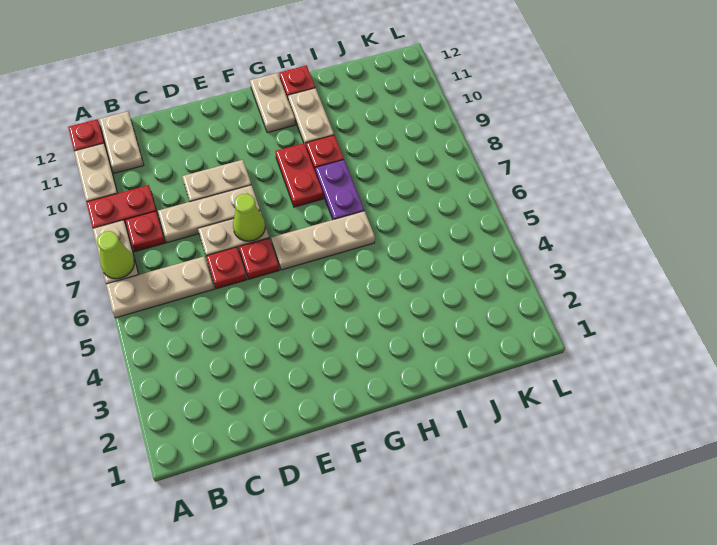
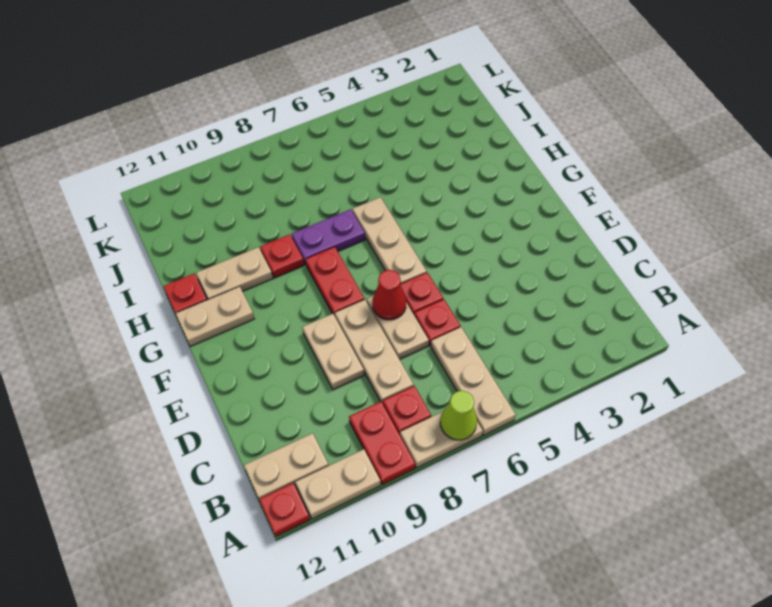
lime 1x1 cone [233,194,265,241] -> red 1x1 cone [373,270,406,320]
red 1x2 plate [275,143,323,207] -> red 1x2 plate turned to [305,247,365,316]

